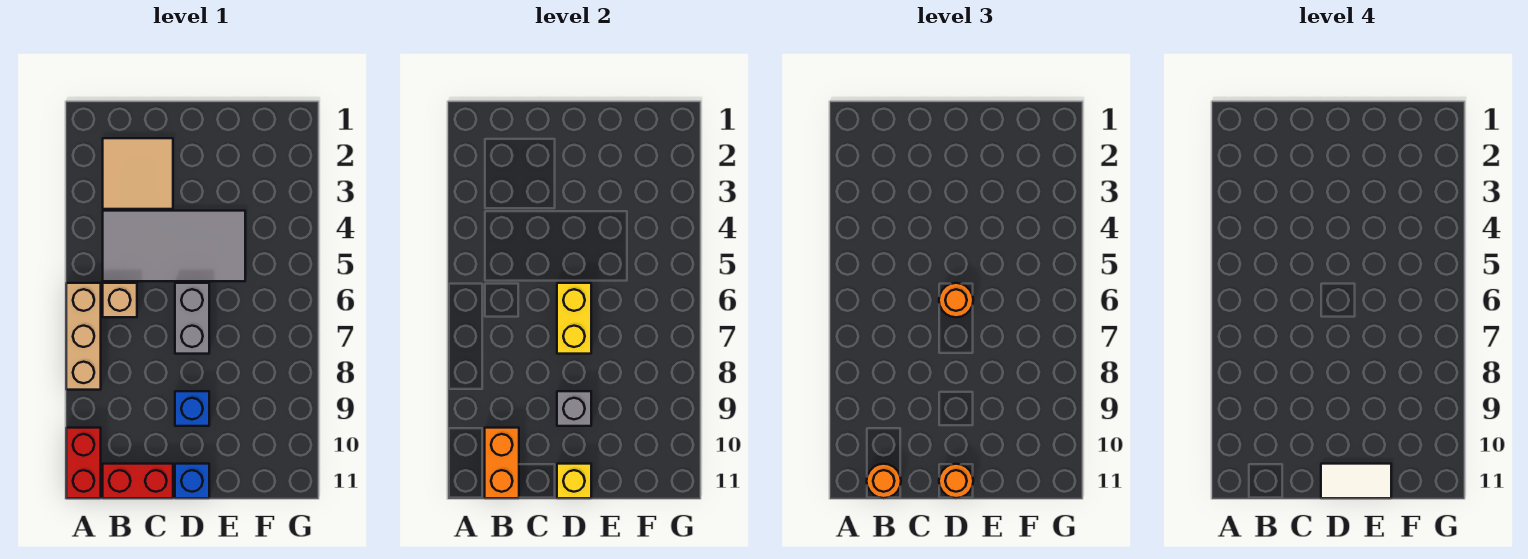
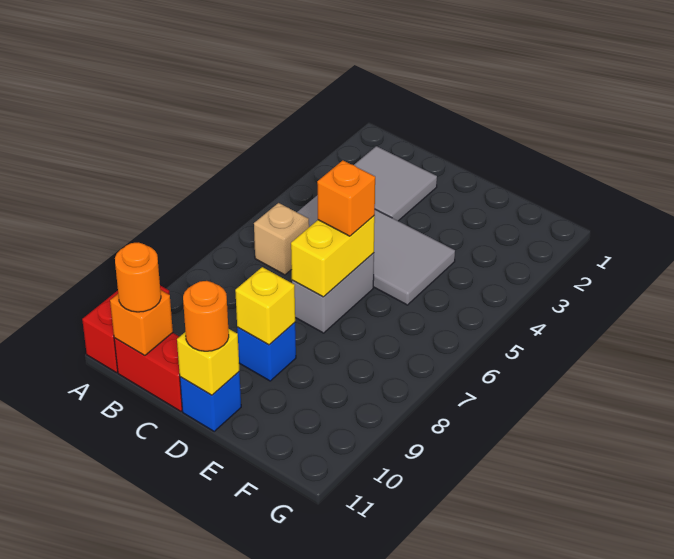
tan 1x3 brick [66,283,101,390] -> none
tan 2x2 tile [103,138,173,209] -> grey 2x2 tile [354,146,437,221]
orange 1x2 brick [485,428,519,498] -> orange 1x1 brick [110,290,173,356]
orange 1x1 round brick [939,283,973,317] -> orange 1x1 brick [317,161,375,236]
grey 1x1 brick [557,391,591,426] -> yellow 1x1 brick [235,267,295,345]
white 1x2 tile [1321,464,1391,498] -> none

